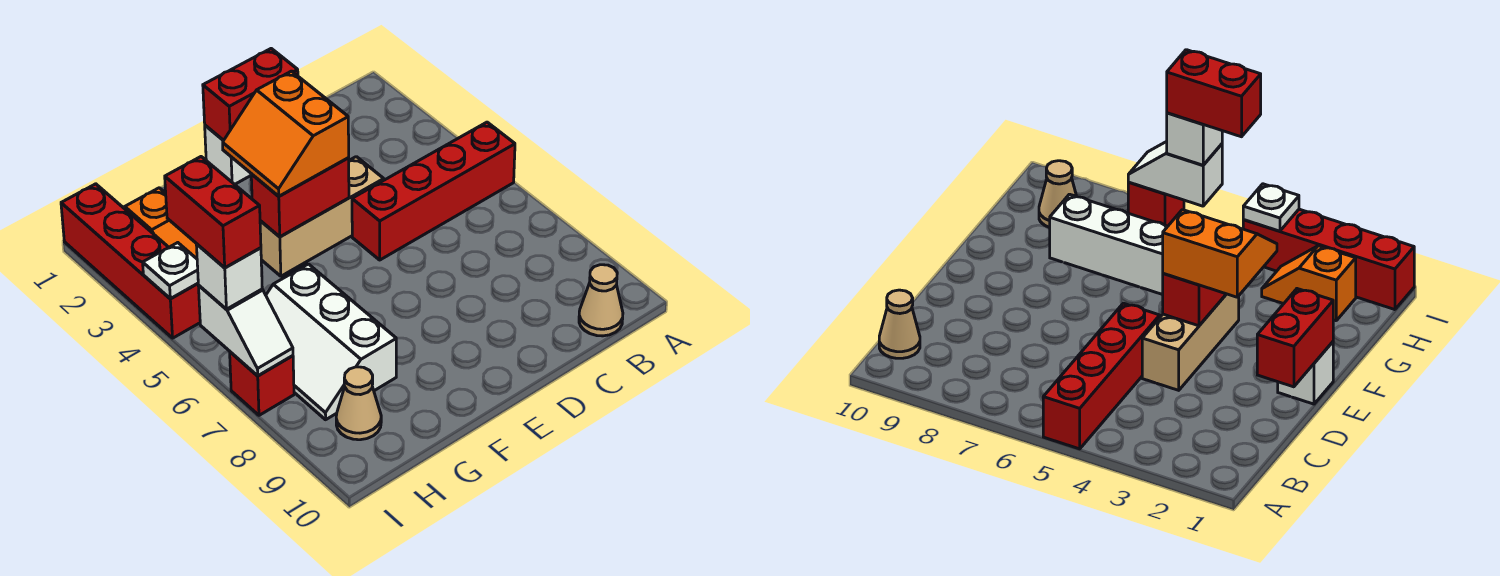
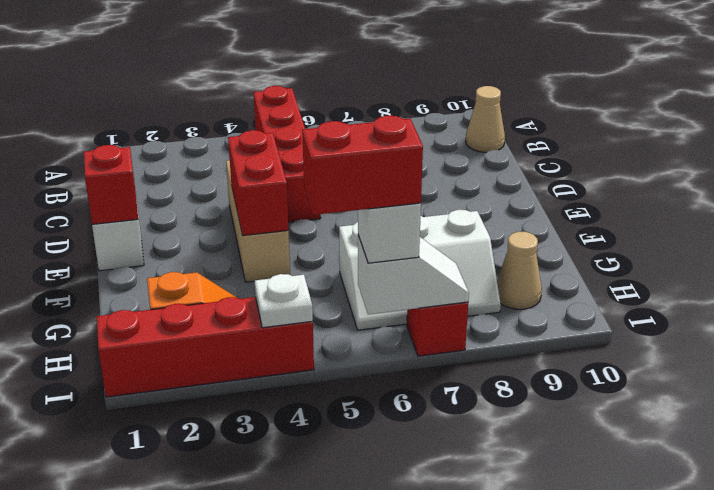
red 1x2 brick [203,49,298,140] -> red 1x1 brick [84,145,138,224]
orange 2x2 slope [223,71,349,196] -> none

